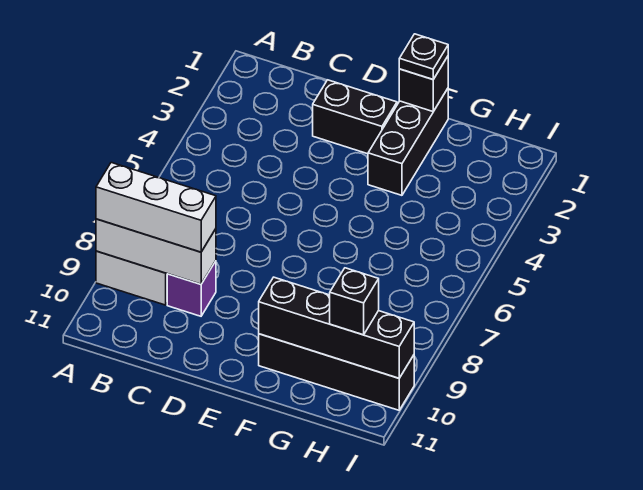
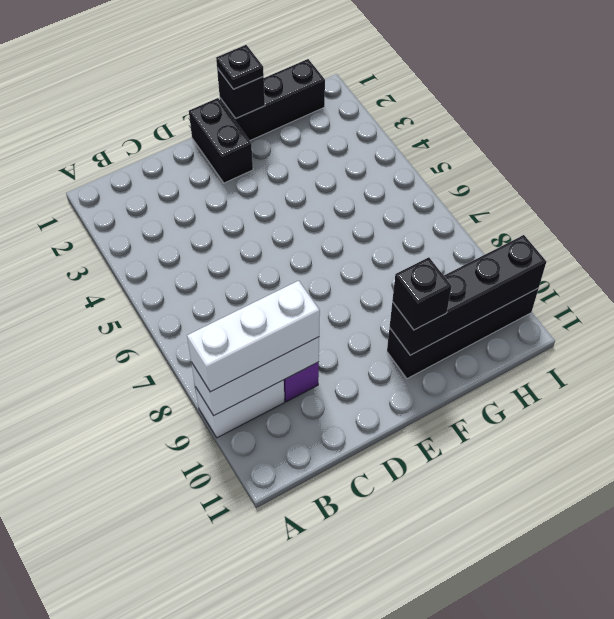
black 1x2 brick [313,80,397,154] -> black 1x2 brick turned to [189,98,253,183]
black 1x3 brick [368,89,448,195] -> black 1x3 brick turned to [220,59,325,140]
black 1x1 brick [330,268,379,335] -> black 1x1 brick moved to [392,257,452,330]

